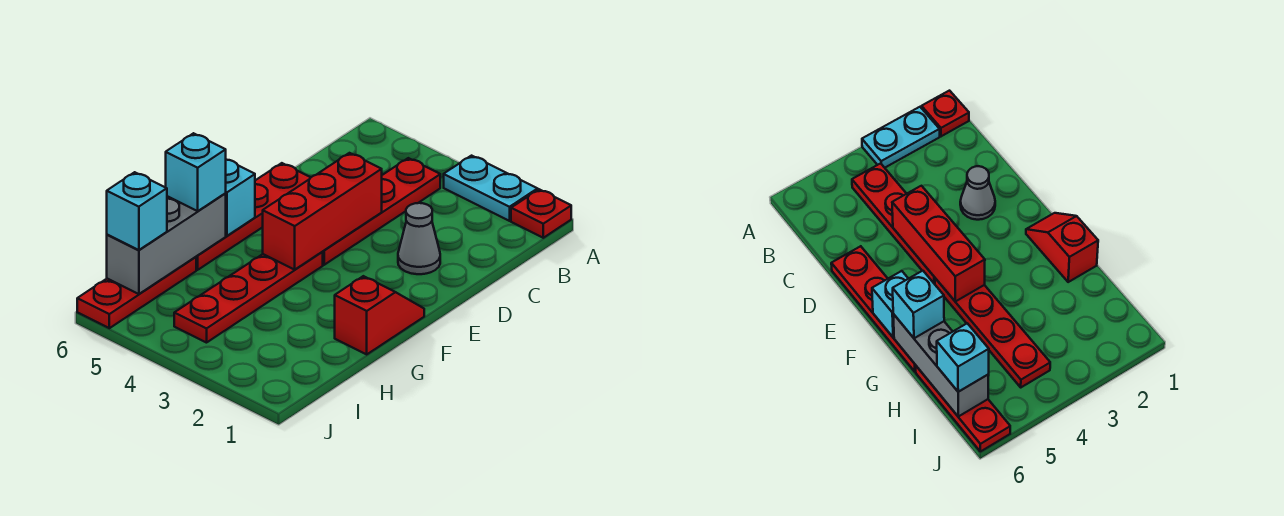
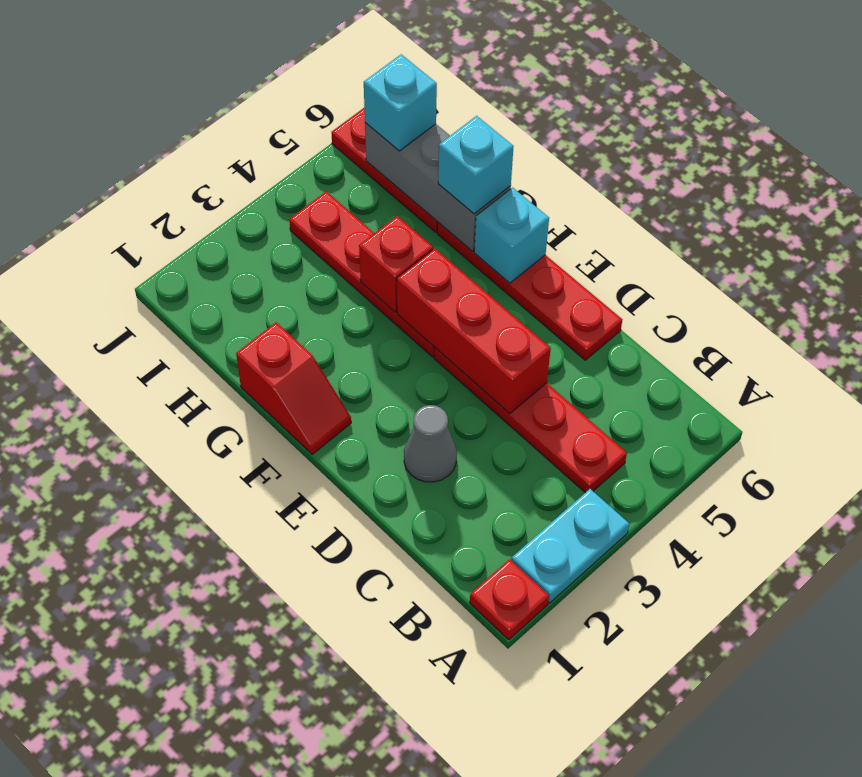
none -> red 1x1 brick [359,216,433,312]

